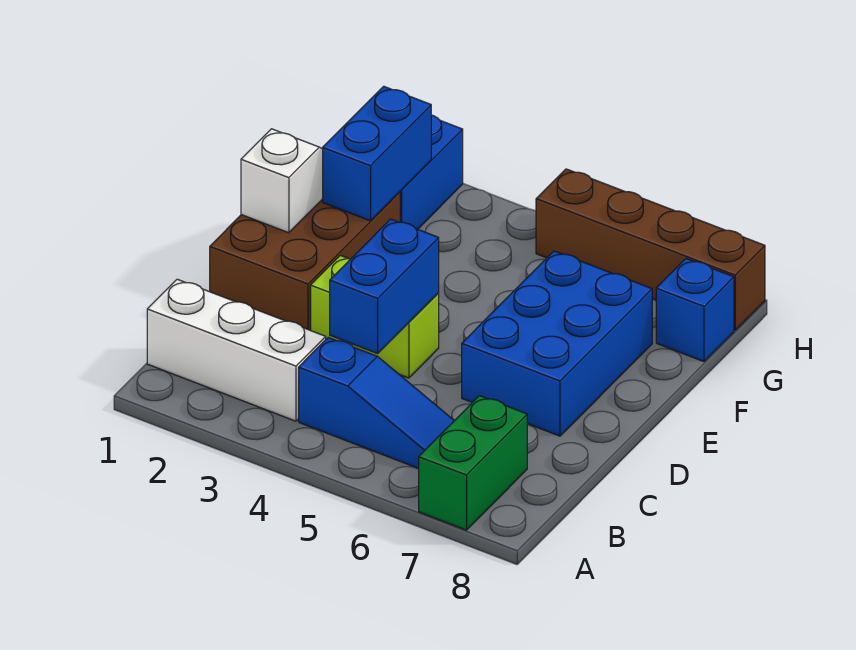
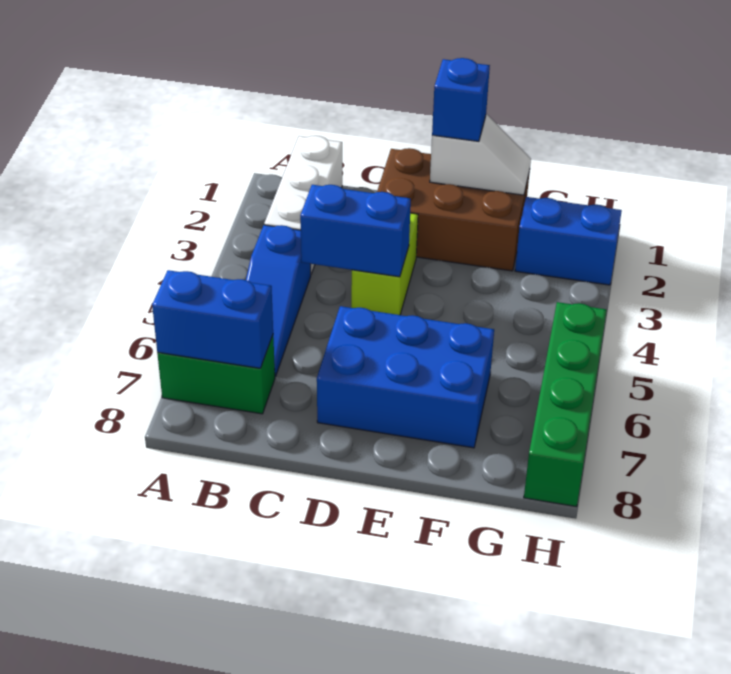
blue 1x2 brick [323,86,431,221] -> blue 1x2 brick moved to [152,270,273,368]
blue 1x1 brick [656,259,734,362] -> blue 1x1 brick moved to [432,58,490,141]
brown 1x4 brick [536,169,765,330] -> green 1x4 brick [524,302,607,507]

